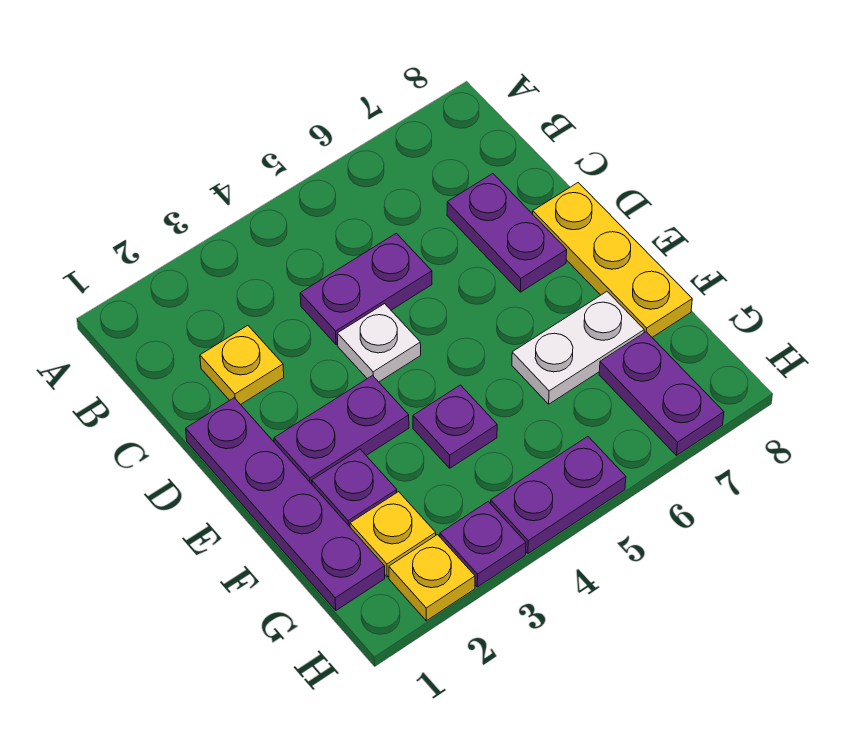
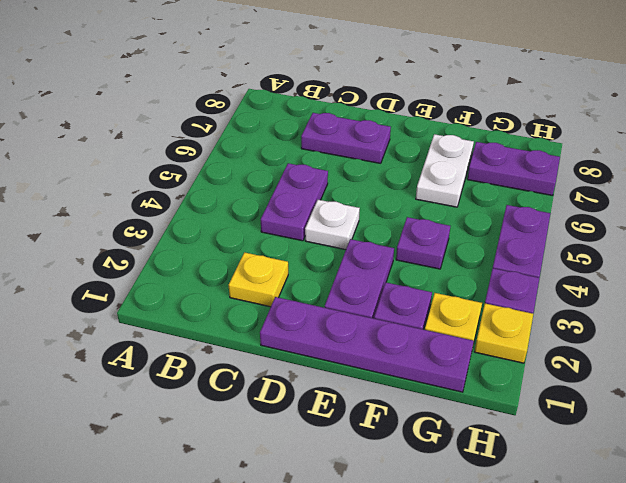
yellow 1x3 plate [533,183,692,337] -> none

